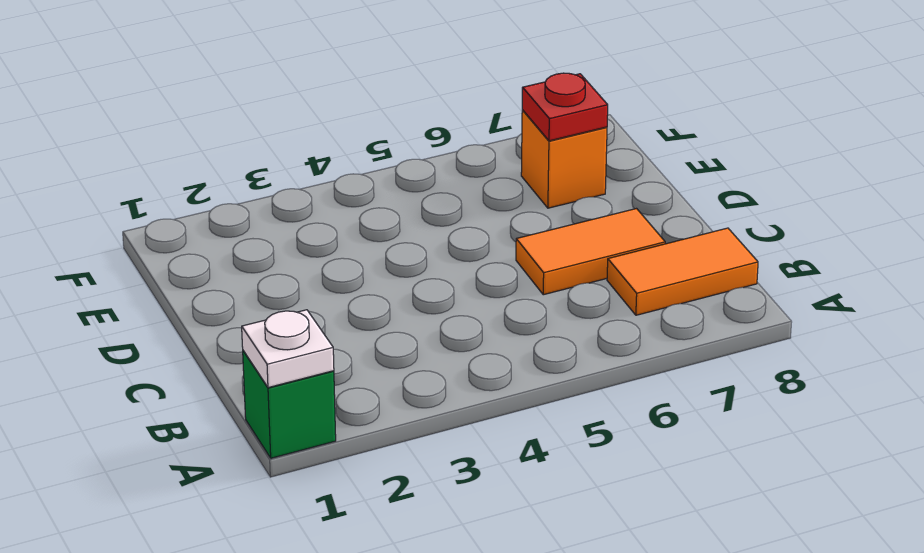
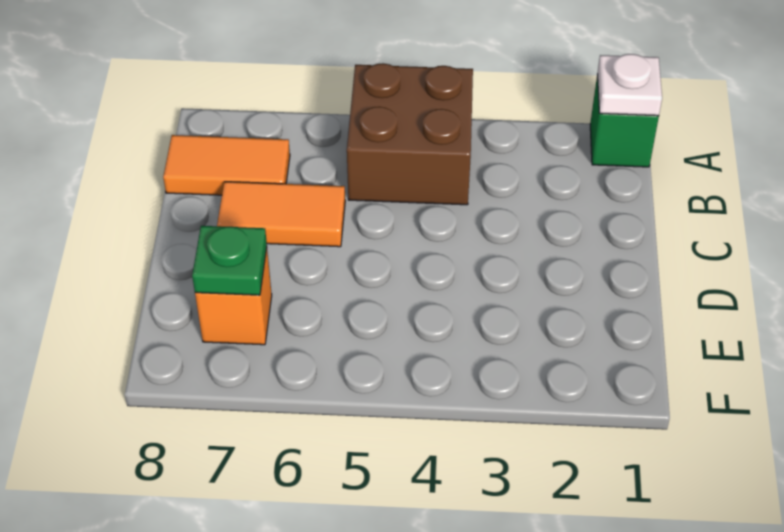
none -> brown 2x2 brick [347,63,473,205]
red 1x1 plate [522,73,608,141] -> green 1x1 plate [192,226,267,295]

